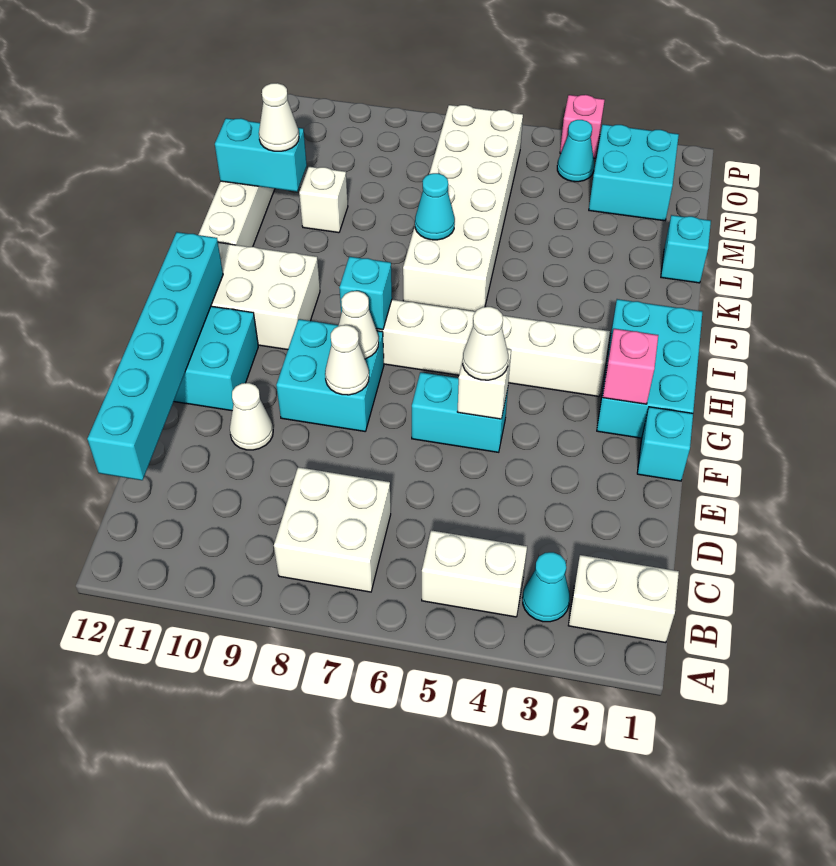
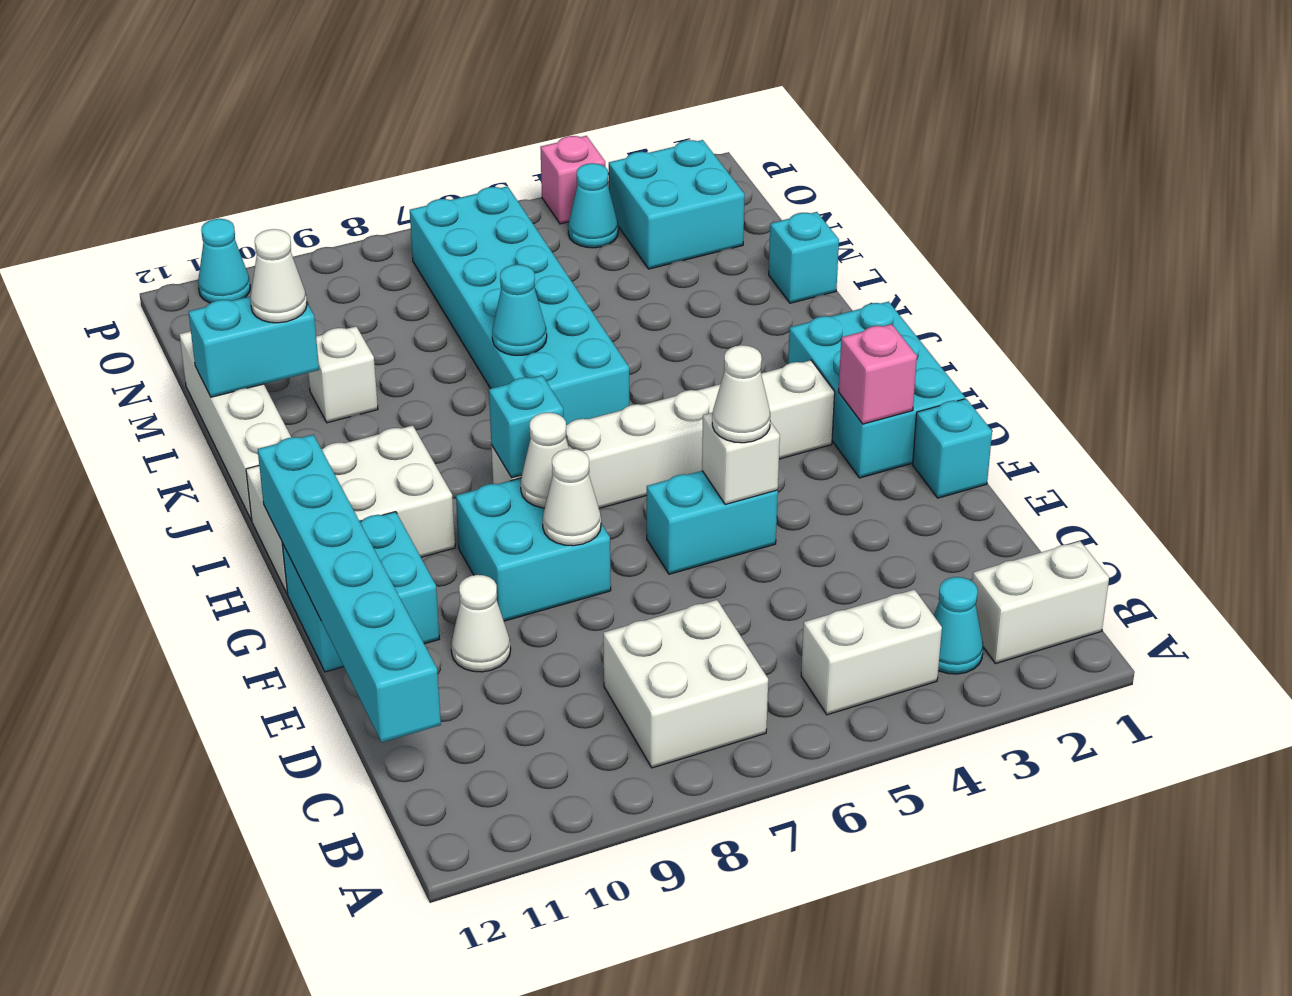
white 2x6 brick [403,105,523,312] -> cyan 2x6 brick [410,186,629,425]
none -> cyan 1x1 cone [198,219,250,303]

